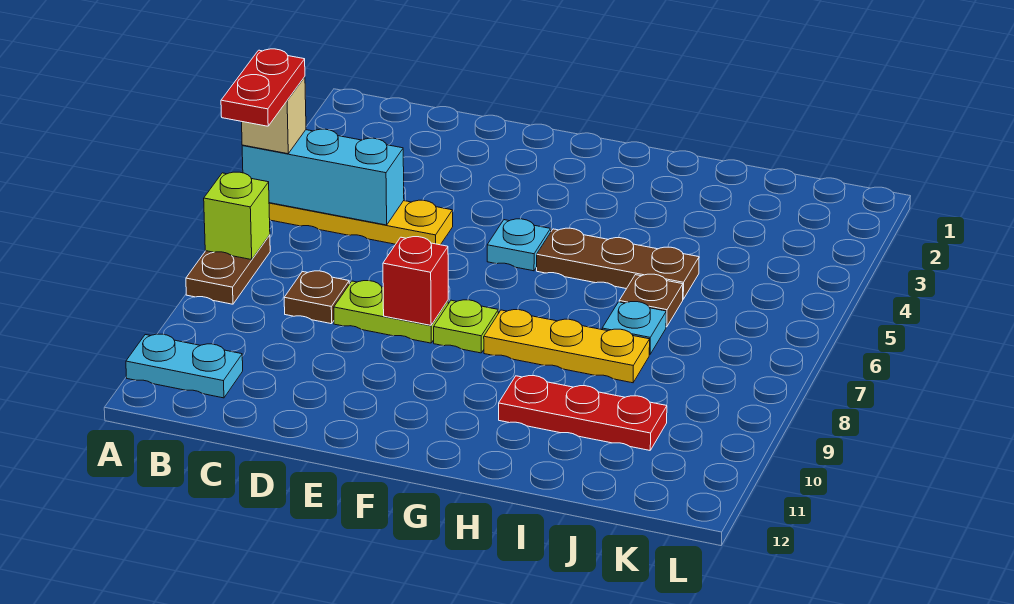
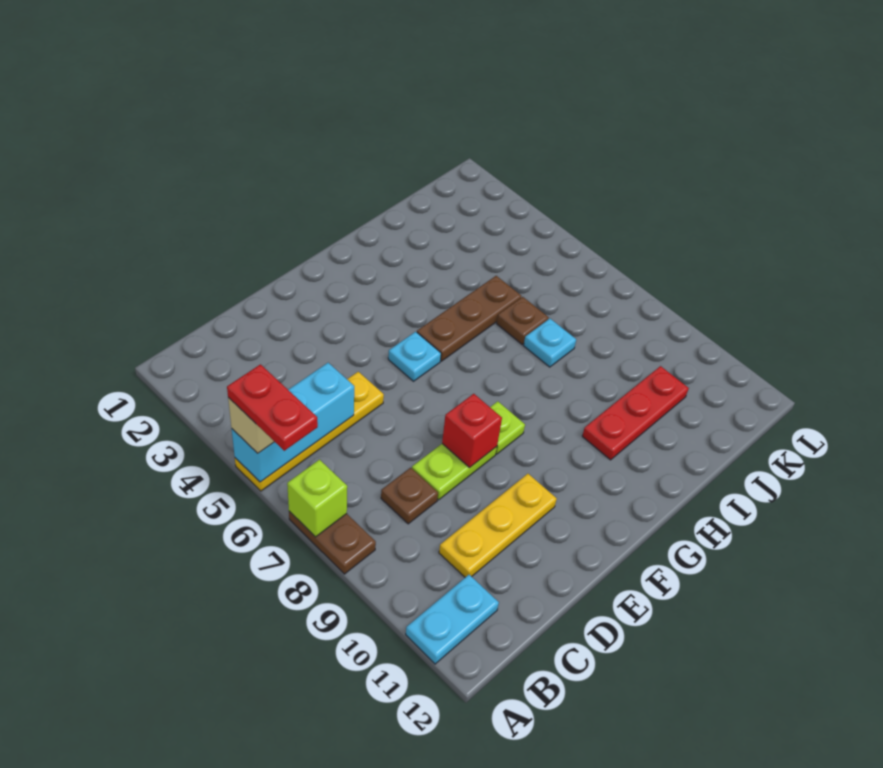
yellow 1x3 plate [484,310,650,383] -> yellow 1x3 plate moved to [439,474,557,577]

